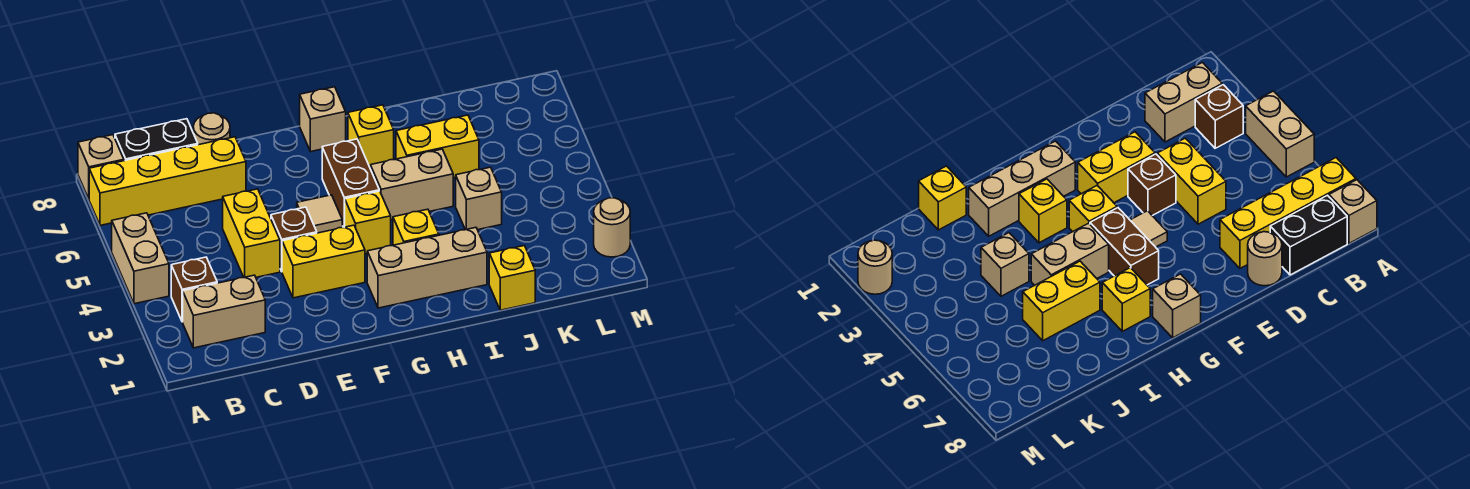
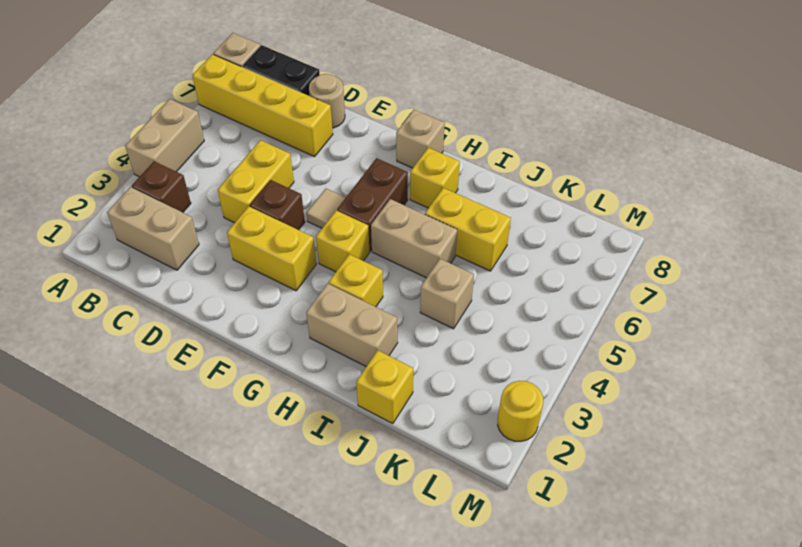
tan 1x3 brick [367,228,487,308] -> tan 1x2 brick [306,284,398,367]
tan 1x1 round brick [594,198,630,257] -> yellow 1x1 round brick [498,381,543,441]

